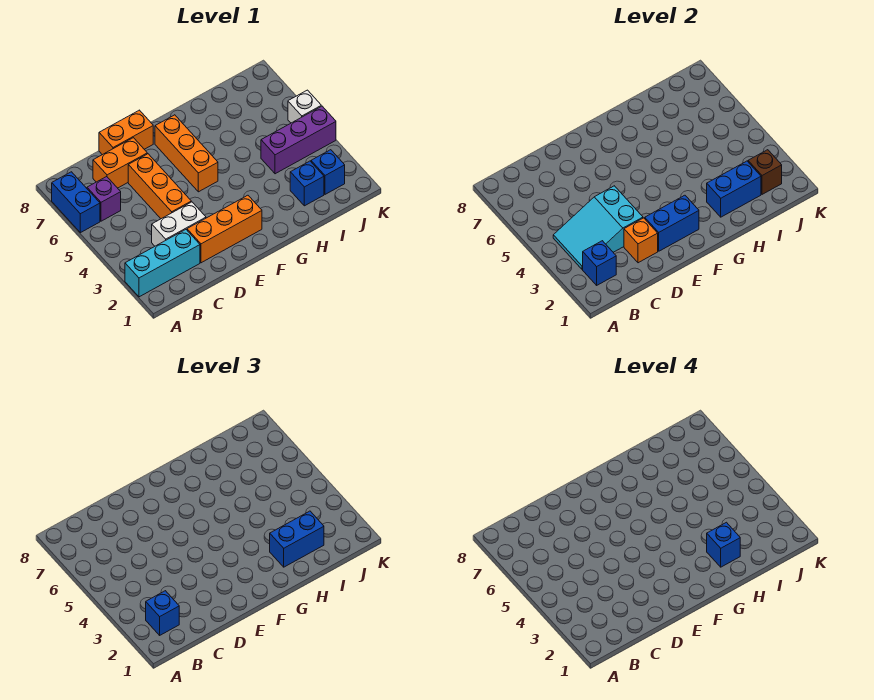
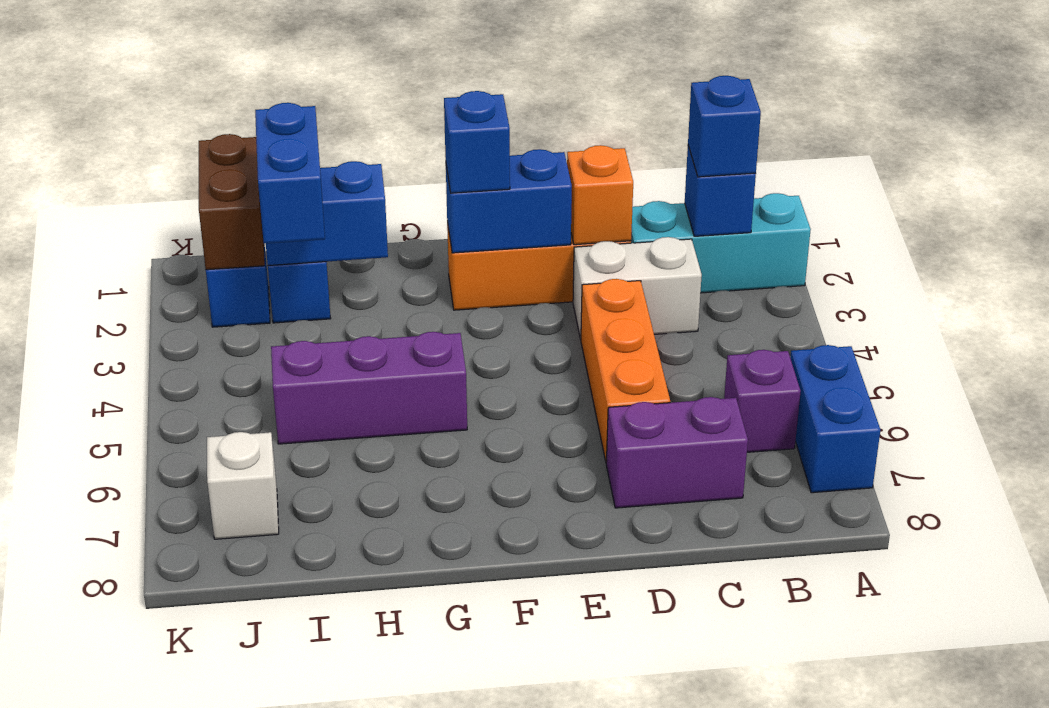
cyan 2x3 slope [553,186,643,269] -> none
orange 1x2 brick [93,138,147,188] -> purple 1x2 brick [606,397,748,508]
orange 1x2 brick [99,110,153,155] -> none
orange 1x3 brick [155,115,218,192] -> none
blue 1x2 brick [270,511,324,567] -> blue 1x2 brick turned to [255,103,325,244]
blue 1x1 brick [707,522,740,567] -> blue 1x1 brick moved to [444,91,510,193]
purple 1x3 brick [261,106,336,174] -> purple 1x3 brick moved to [271,332,467,444]
brown 1x1 brick [748,150,782,194] -> brown 1x2 brick [199,134,265,270]
white 1x1 brick [288,90,321,123] -> white 1x1 brick moved to [207,432,279,539]

